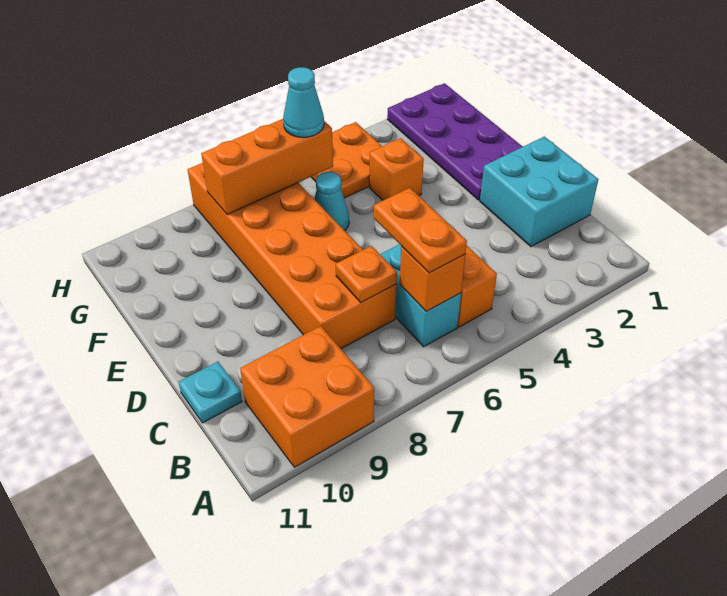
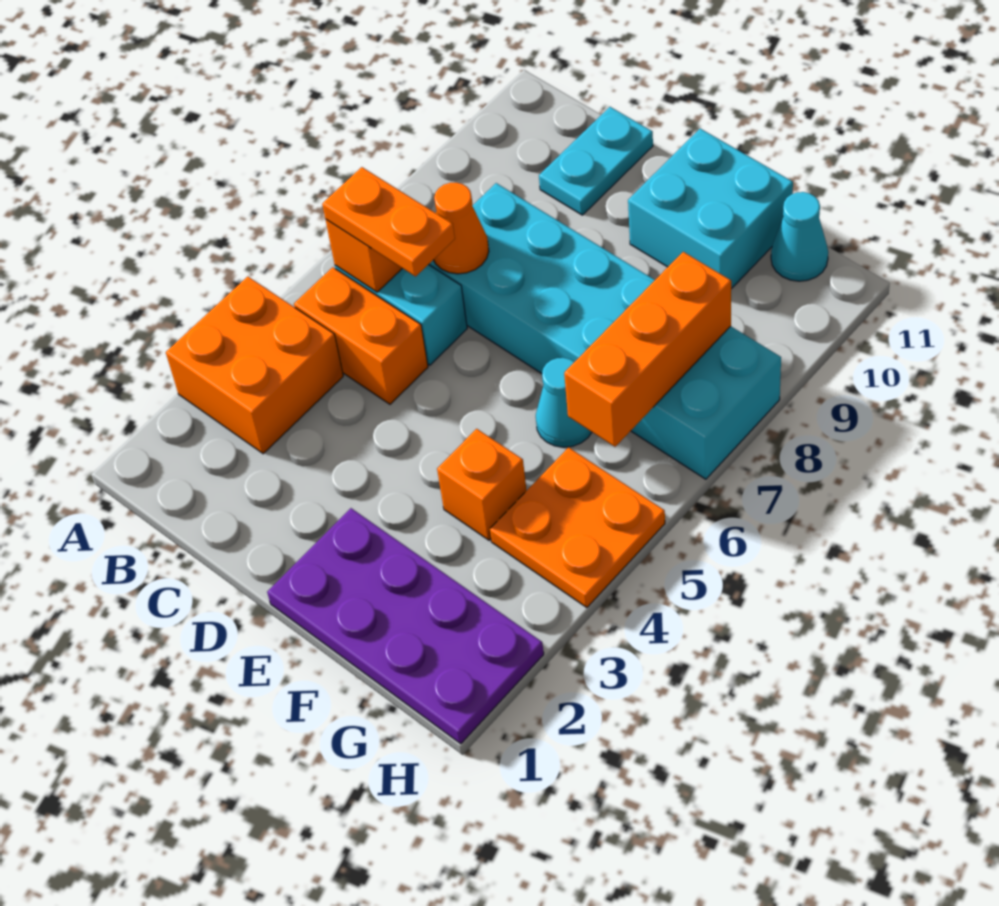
orange 2x2 brick [240,326,374,467] -> orange 2x2 brick moved to [166,277,343,454]
cyan 2x2 brick [480,136,598,247] -> cyan 2x2 brick moved to [628,129,793,289]
orange 2x6 brick [188,163,397,349] -> cyan 2x6 brick [428,183,781,479]
orange 1x1 plate [336,246,397,302] -> orange 1x1 cone [434,183,489,274]
cyan 1x1 plate [179,362,242,423] -> cyan 1x2 plate [539,107,653,215]
cyan 1x1 cone [283,67,324,137] -> cyan 1x1 cone moved to [771,192,828,281]

